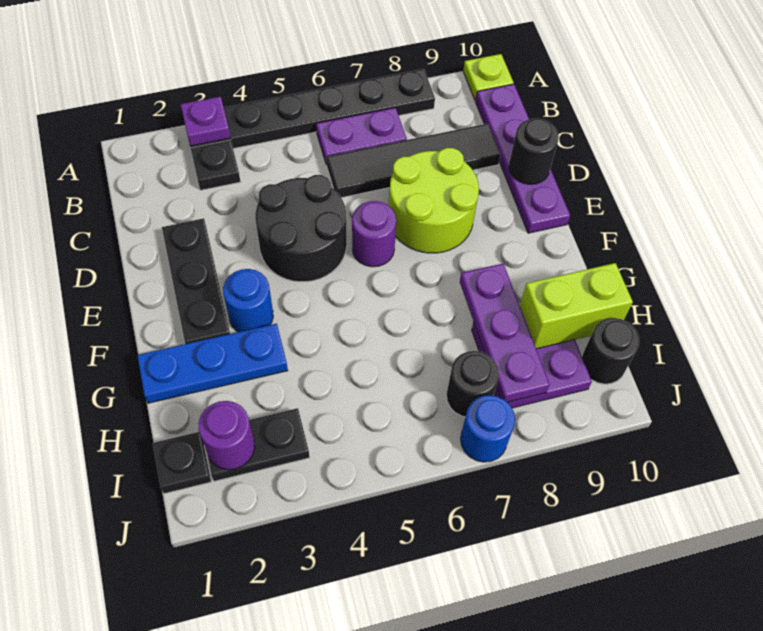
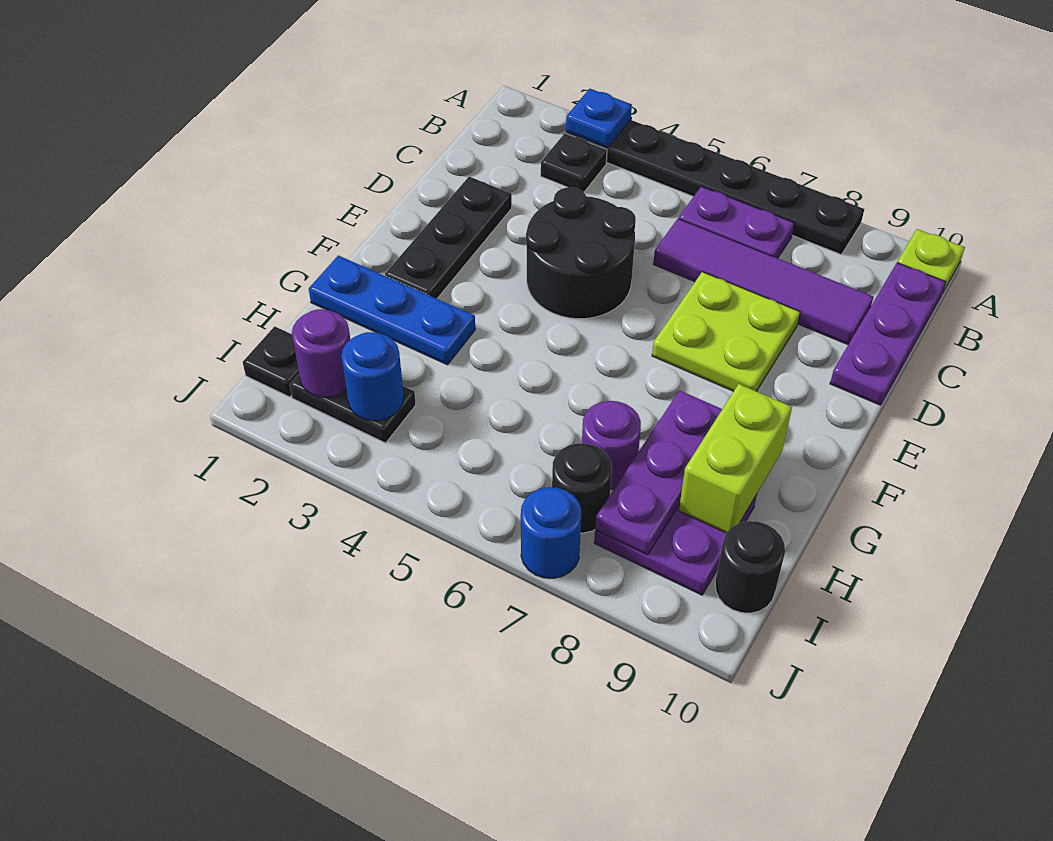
purple 1x1 plate [181,97,230,146] -> blue 1x1 plate [566,89,632,147]
purple 1x4 plate [475,84,570,233] -> purple 1x3 plate [830,263,946,405]
black 1x4 tile [326,124,500,198] -> purple 1x4 tile [653,219,873,345]
lime 2x2 round brick [389,148,479,253] -> lime 2x2 plate [652,272,800,391]
black 1x1 round brick [509,118,559,184] -> none
purple 1x1 round brick [352,201,396,267] -> purple 1x1 round brick moved to [582,401,641,490]
blue 1x1 round brick [223,269,273,332] -> blue 1x1 round brick moved to [341,332,404,421]
lime 1x2 brick [520,263,633,349] -> lime 1x2 brick turned to [679,384,792,533]

